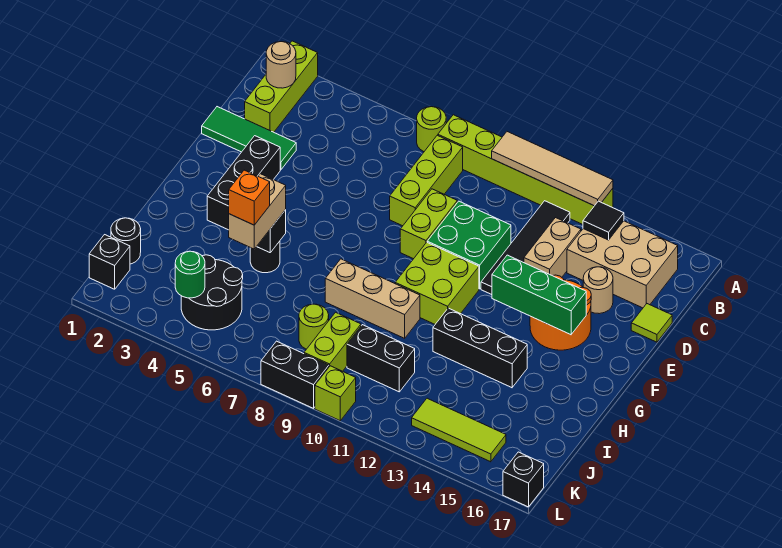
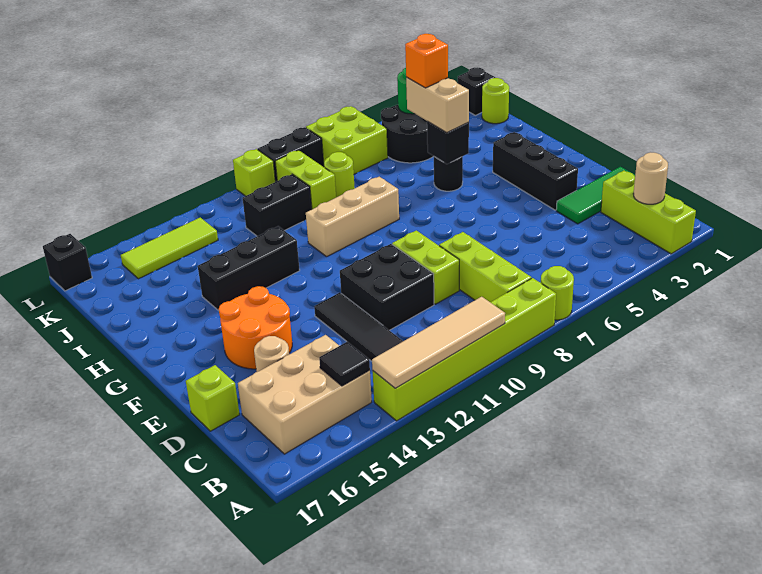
tan 1x2 brick [524,218,581,277] -> none
green 2x2 brick [427,201,511,289] -> black 2x2 brick [340,244,434,330]
lime 1x1 tile [631,304,672,342] -> lime 1x1 brick [186,365,240,431]
lime 2x2 brick [395,242,479,324] -> lime 2x2 brick moved to [306,106,388,174]
green 1x3 brick [492,255,586,335] -> none
black 1x1 round brick [111,218,141,264] -> lime 1x1 round brick [482,78,509,124]

